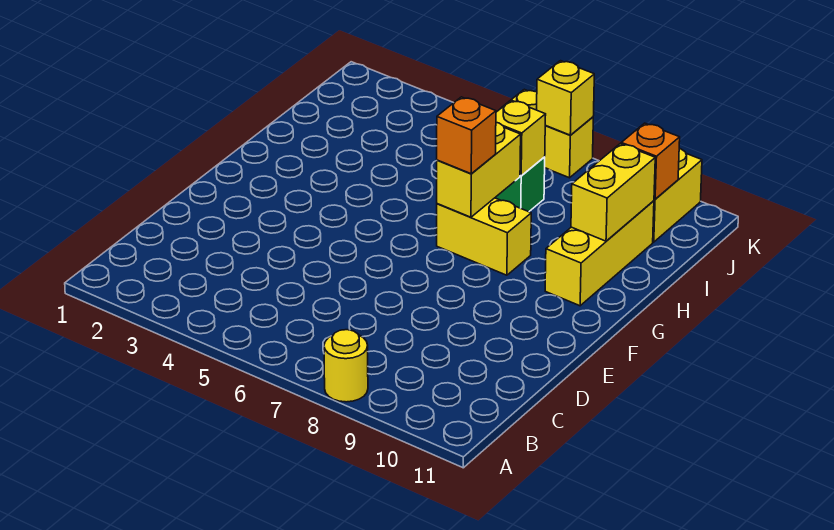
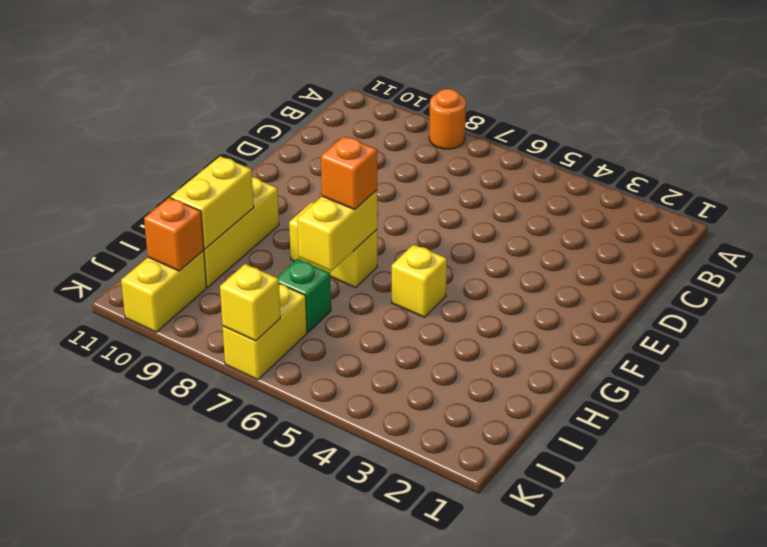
yellow 1x1 round brick [324,330,368,402] -> orange 1x1 round brick [429,89,466,149]
yellow 1x1 brick [496,100,546,176] -> yellow 1x1 brick moved to [392,244,447,317]
yellow 1x2 brick [504,89,593,178] -> yellow 1x2 brick turned to [223,284,307,380]

